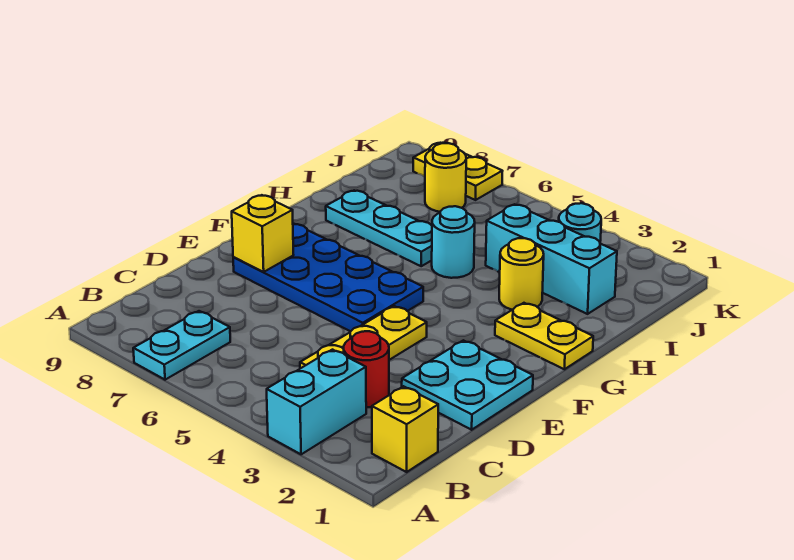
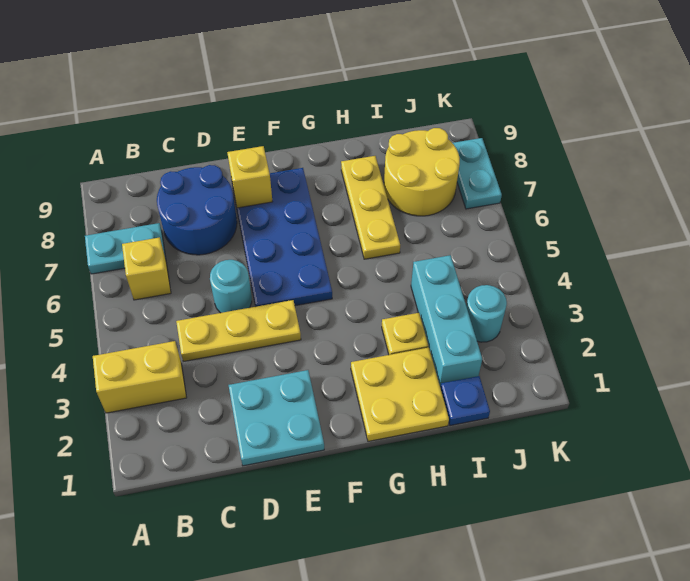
cyan 1x2 brick [267,350,366,454] -> yellow 1x2 brick [93,341,187,413]
yellow 1x1 brick [372,386,438,472] -> yellow 1x1 brick moved to [122,237,171,300]
red 1x1 round brick [344,331,389,407] -> none
none -> blue 2x2 round brick [157,165,237,255]
yellow 1x2 plate [495,303,593,369] -> yellow 2x2 plate [351,347,449,441]
yellow 1x1 round brick [499,238,544,310] -> yellow 1x1 plate [382,313,428,355]
cyan 1x1 round brick [432,206,475,278] -> cyan 1x1 round brick moved to [210,260,252,313]
cyan 1x3 plate [326,190,432,266] -> yellow 1x3 plate [341,156,400,259]
none -> blue 1x1 plate [440,376,490,426]
yellow 1x1 round brick [425,143,466,212] -> yellow 2x2 round brick [384,128,460,216]
yellow 1x2 plate [413,143,502,200] -> cyan 1x2 plate [453,138,502,209]

